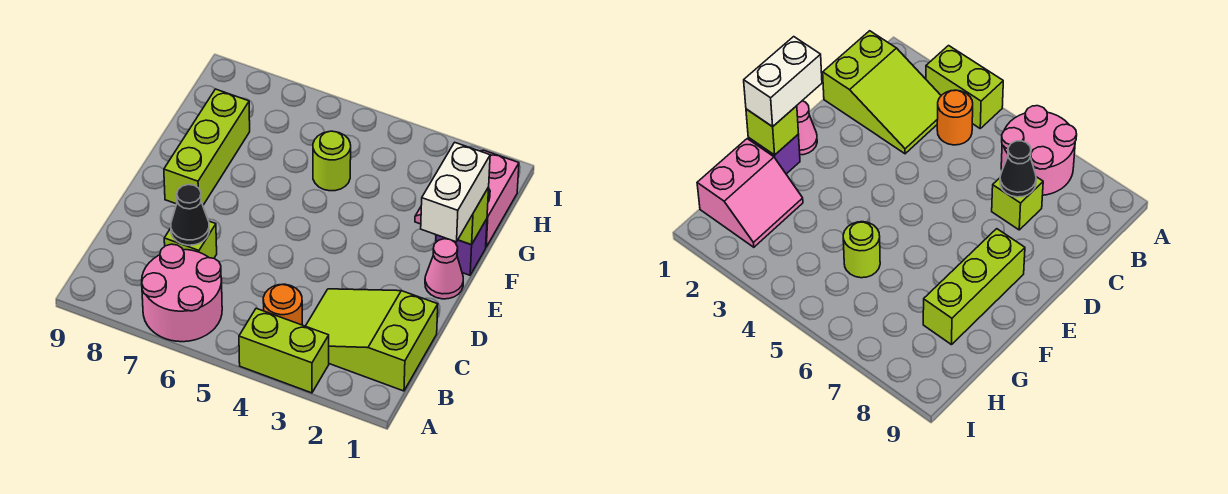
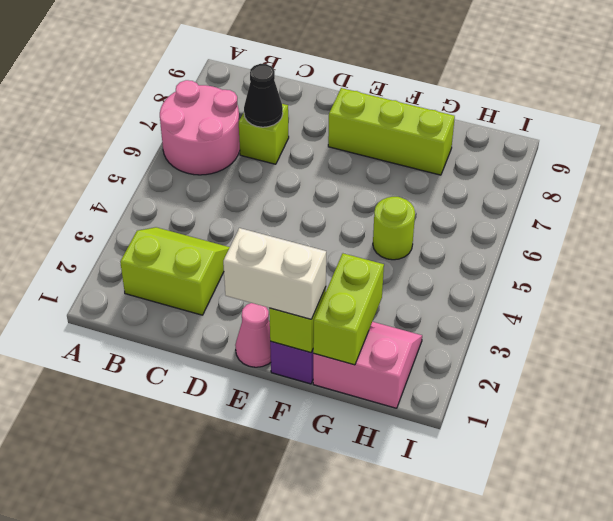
lime 1x2 brick [239,308,329,393] -> lime 1x2 brick moved to [313,253,384,365]
lime 2x3 slope [306,289,438,391] -> lime 2x2 slope [120,227,230,315]
orange 1x1 round brick [263,284,302,325] -> none

